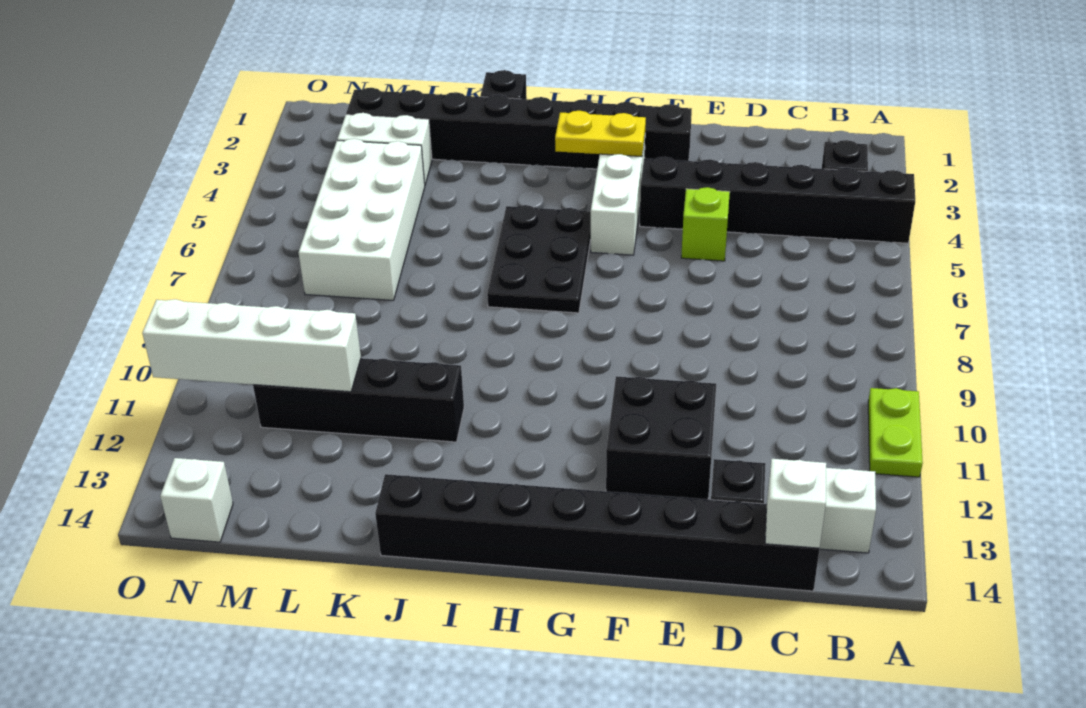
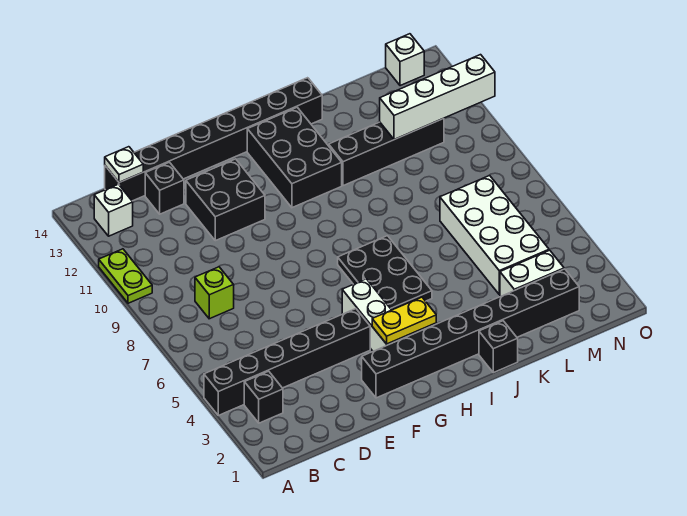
white 1x1 brick [765,459,826,548] -> white 1x1 plate [105,147,143,182]
lime 1x1 brick [681,187,730,261] -> lime 1x1 brick moved to [195,267,234,319]
none -> black 2x3 brick [247,107,342,208]

